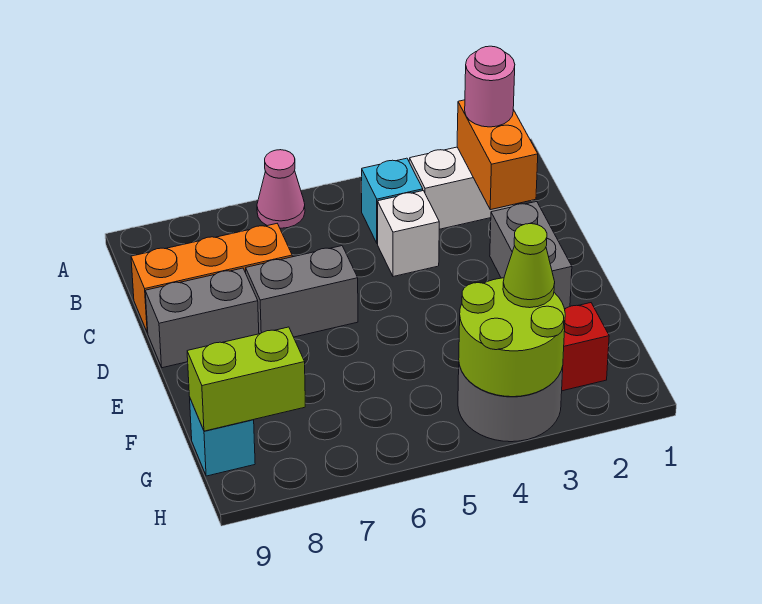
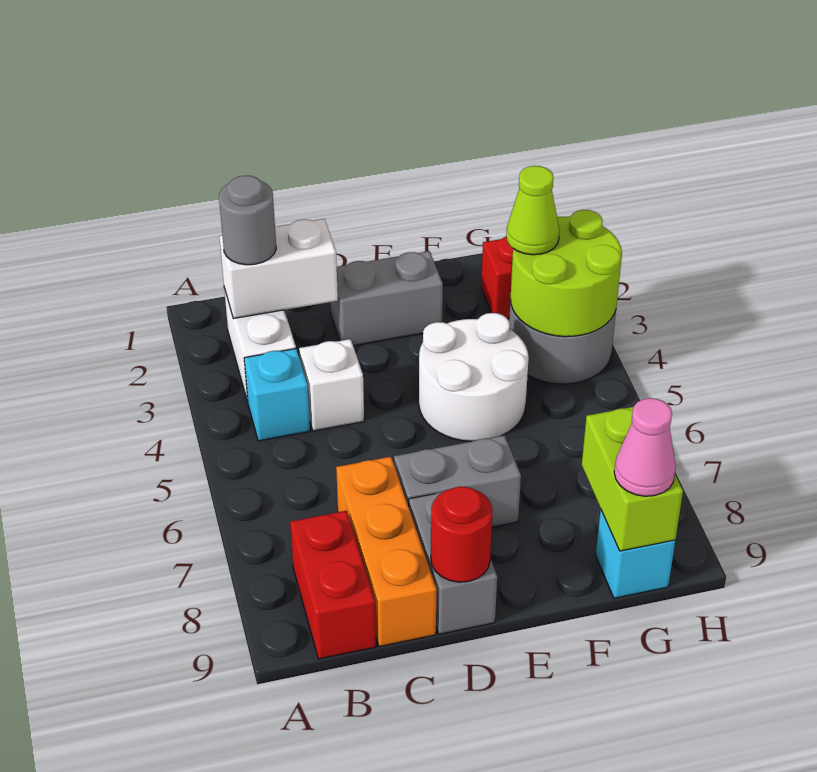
pink 1x1 cone [257,150,305,228] -> pink 1x1 cone moved to [614,398,676,496]
orange 1x2 brick [457,100,538,210] -> white 1x2 brick [219,219,338,319]
pink 1x1 round brick [465,46,515,127] -> grey 1x1 round brick [219,176,276,265]
none -> red 1x2 brick [290,511,376,659]
grey 1x2 brick [246,246,358,337] -> grey 1x2 brick turned to [394,435,521,527]
none -> red 1x1 round brick [431,486,493,582]
none -> white 2x2 round brick [419,313,529,441]

